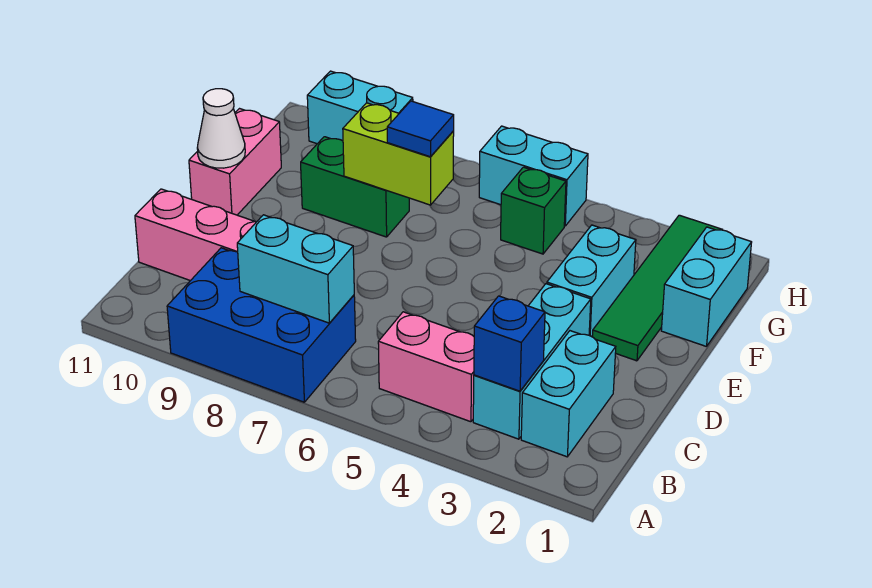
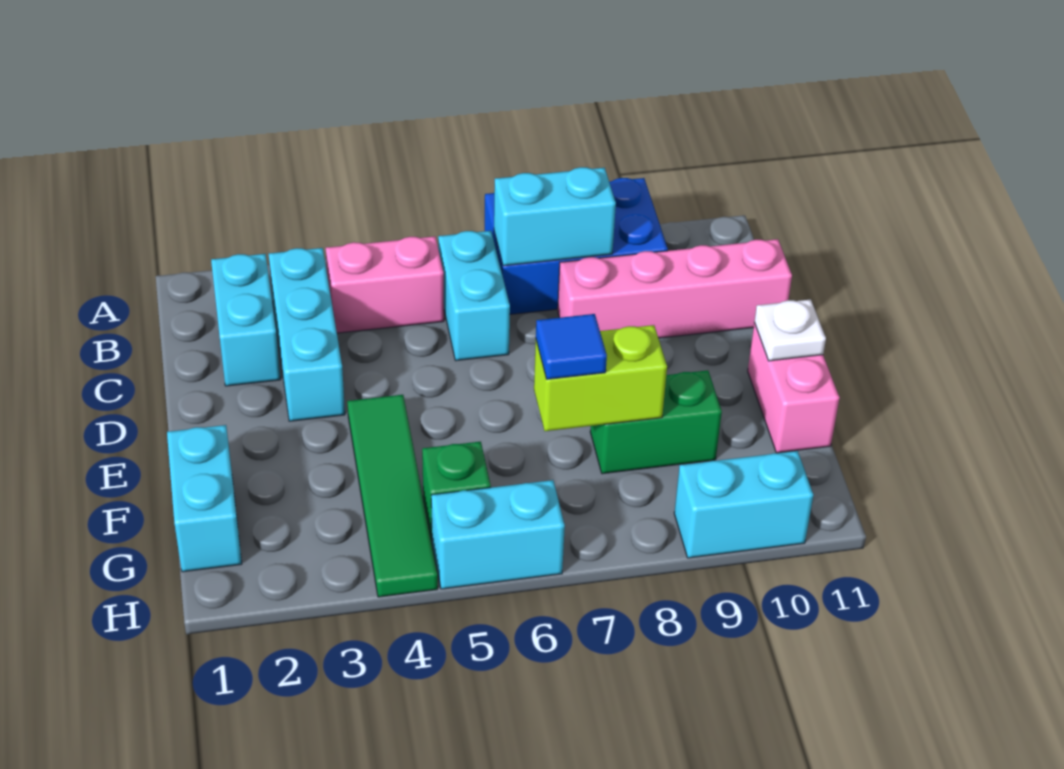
blue 1x1 brick [474,296,545,391] -> none
green 1x4 tile [592,215,722,361] -> green 1x4 tile moved to [347,395,438,597]
cyan 1x2 brick [547,225,636,337] -> cyan 1x2 brick moved to [438,231,510,361]
white 1x1 cone [197,89,245,168] -> white 1x1 plate [754,299,826,361]

